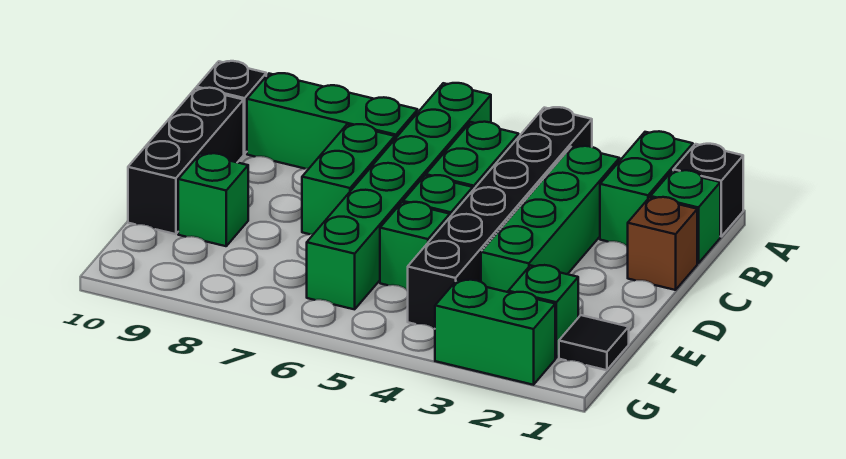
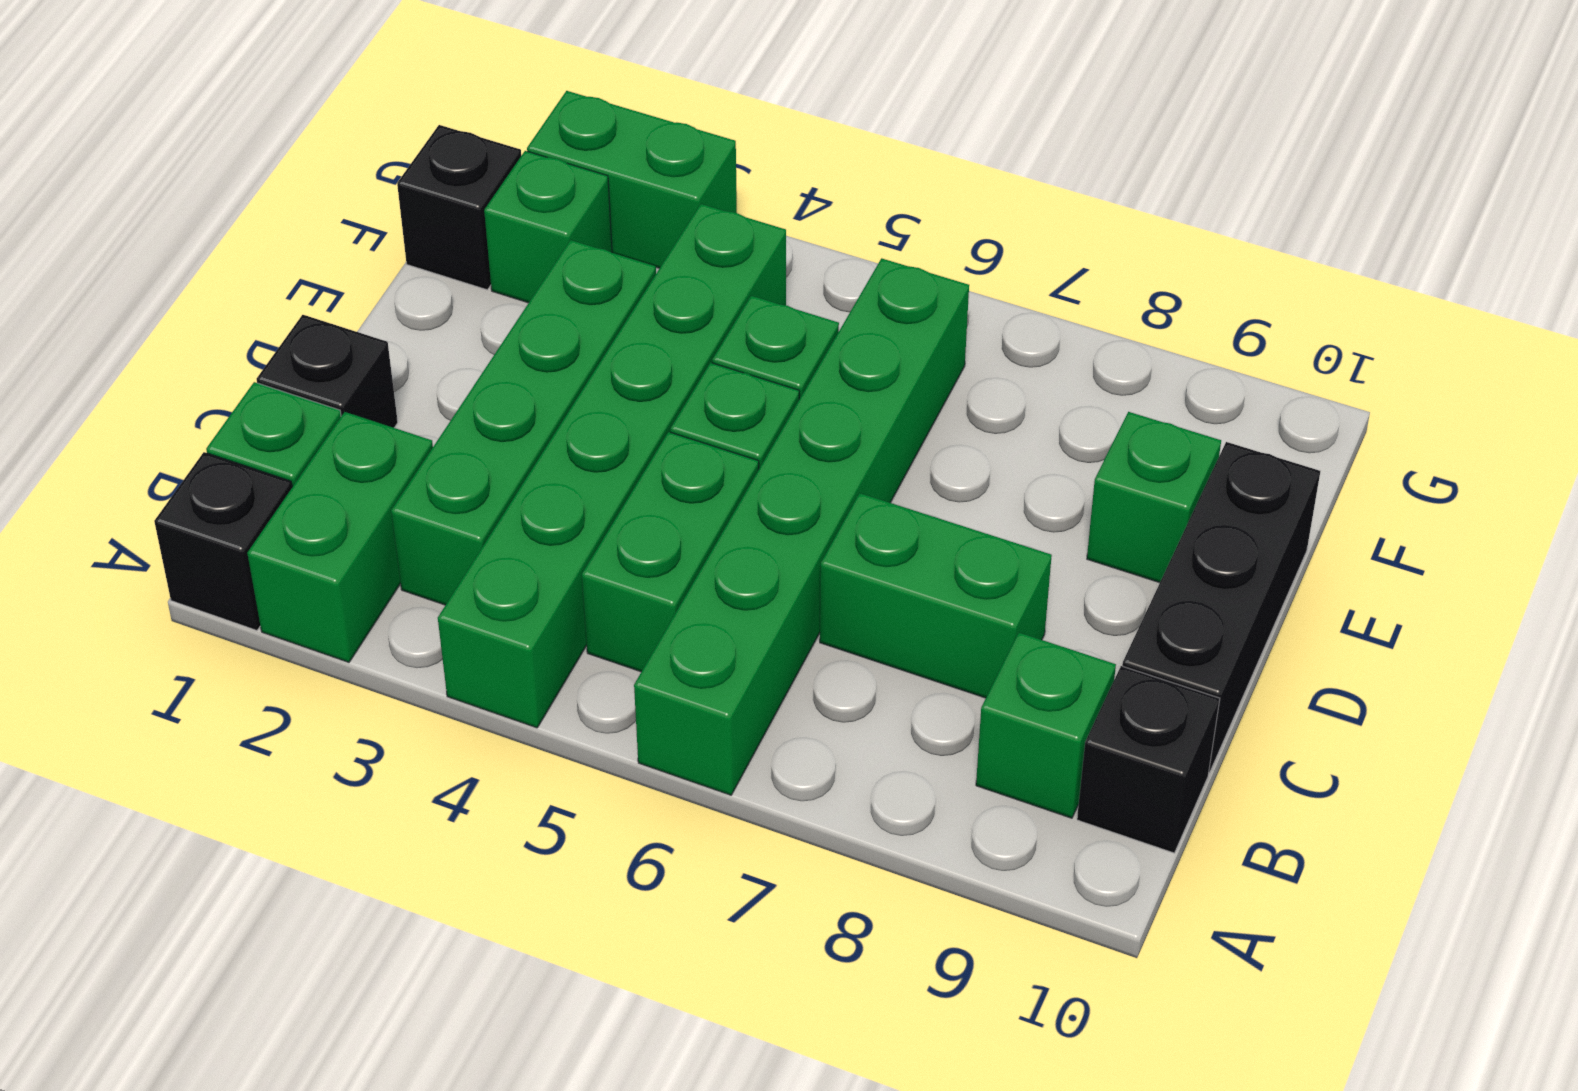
black 1x6 brick [408,107,592,329] -> green 1x6 brick [438,204,786,728]
green 1x3 brick [247,73,418,169] -> green 1x1 brick [976,633,1116,818]
brown 1x1 brick [627,197,697,290] -> black 1x1 brick [257,315,398,428]
green 1x2 brick [302,124,395,234] -> green 1x2 brick turned to [820,493,1052,698]
black 1x1 tile [559,315,629,370] -> black 1x1 brick [397,125,521,290]

